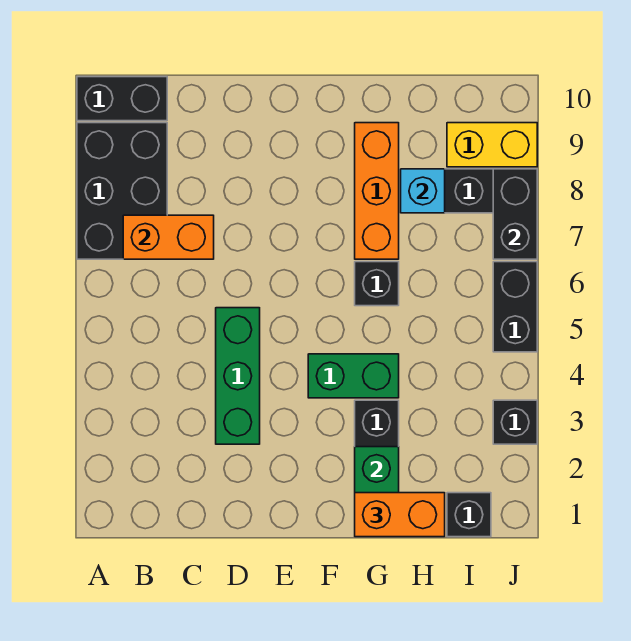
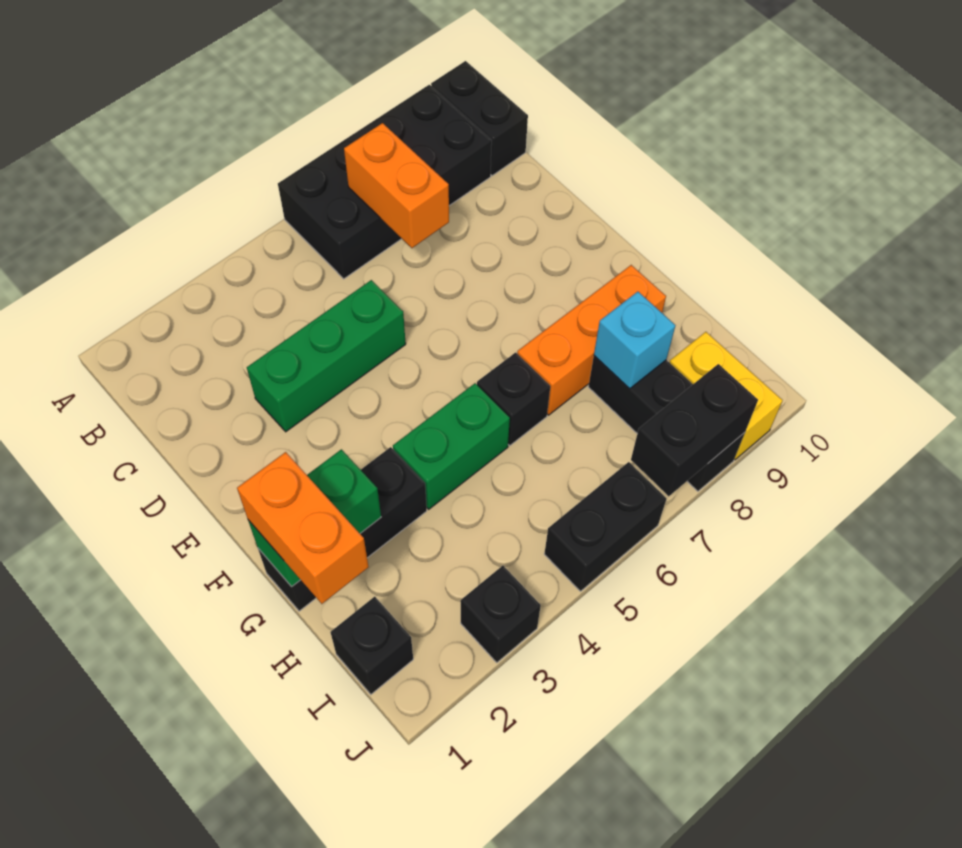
black 2x3 brick [77,123,167,259] -> black 2x4 brick [278,85,492,279]
green 1x2 brick [308,354,399,398] -> green 1x2 brick turned to [393,383,510,509]

